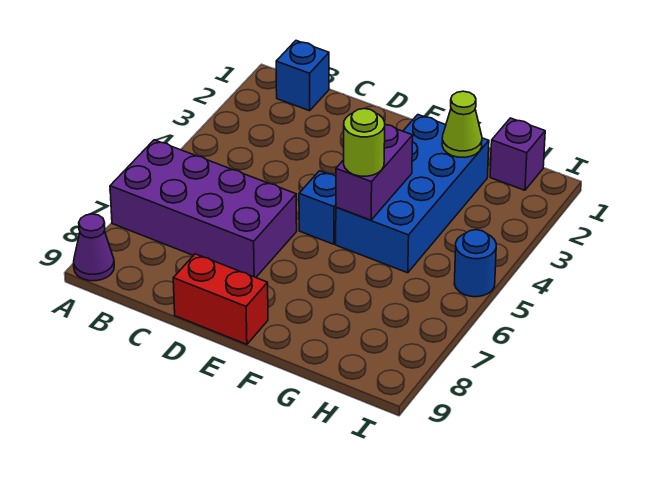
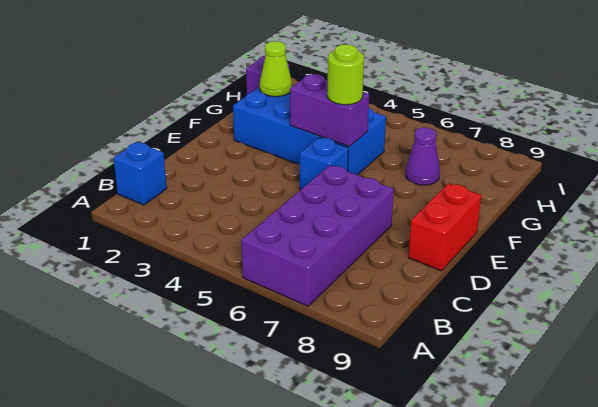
purple 1x1 cone [74,214,114,281] -> purple 1x1 cone moved to [406,127,440,185]
blue 1x1 round brick [454,230,496,297] -> none

